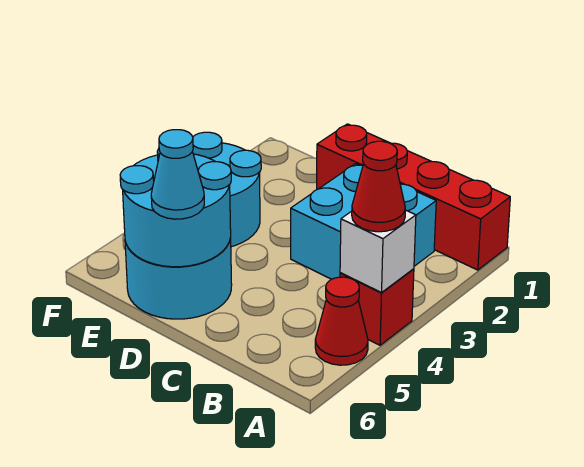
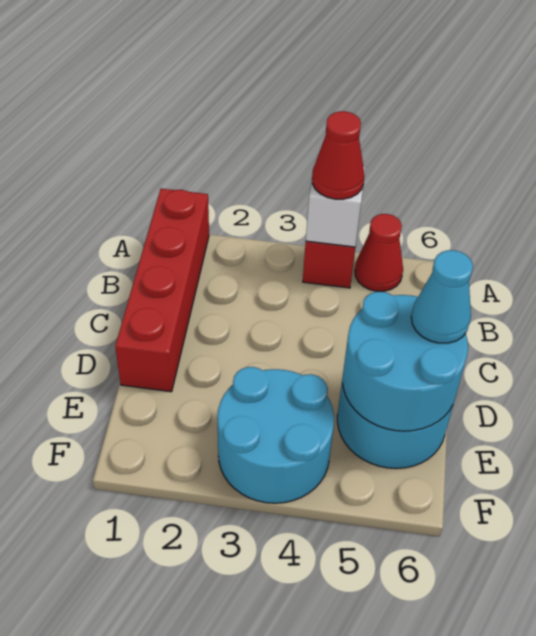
cyan 2x2 brick [291,164,436,279] -> none

